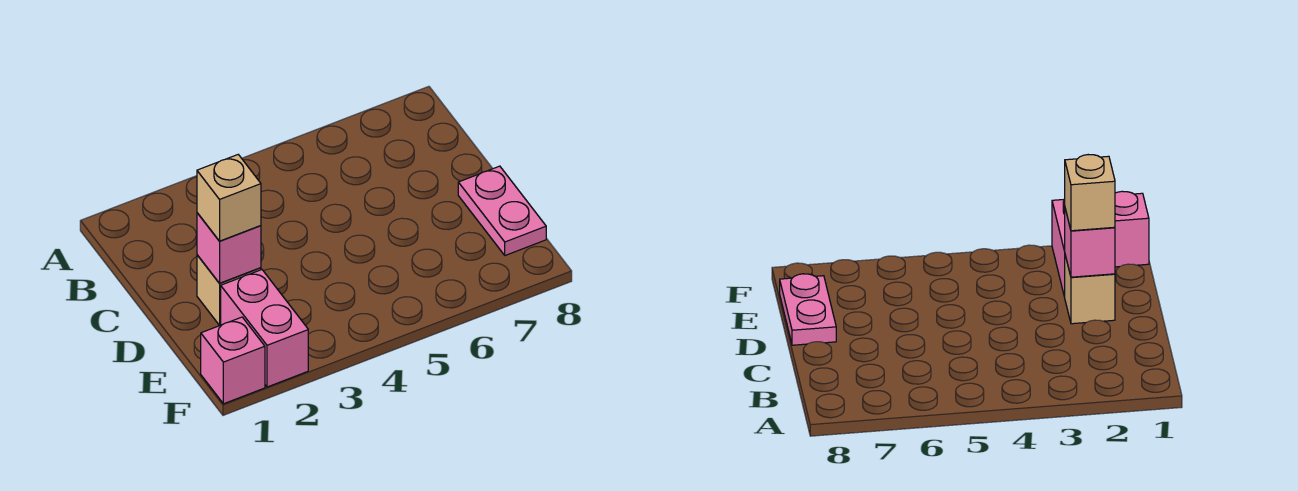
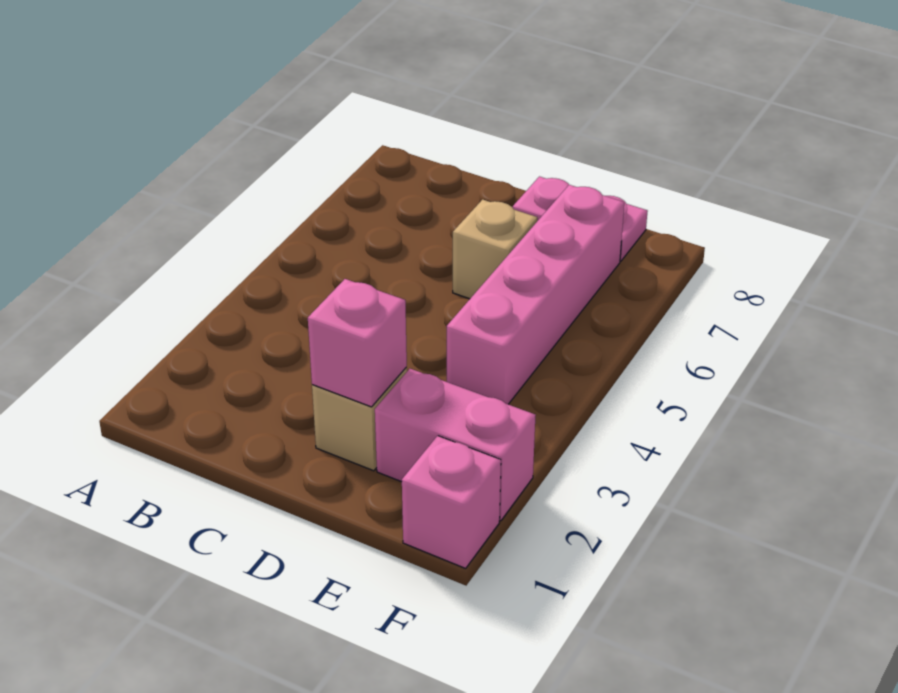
tan 1x1 brick [197,155,261,241] -> tan 1x1 brick moved to [453,199,537,299]
none -> pink 1x4 brick [447,185,624,404]

